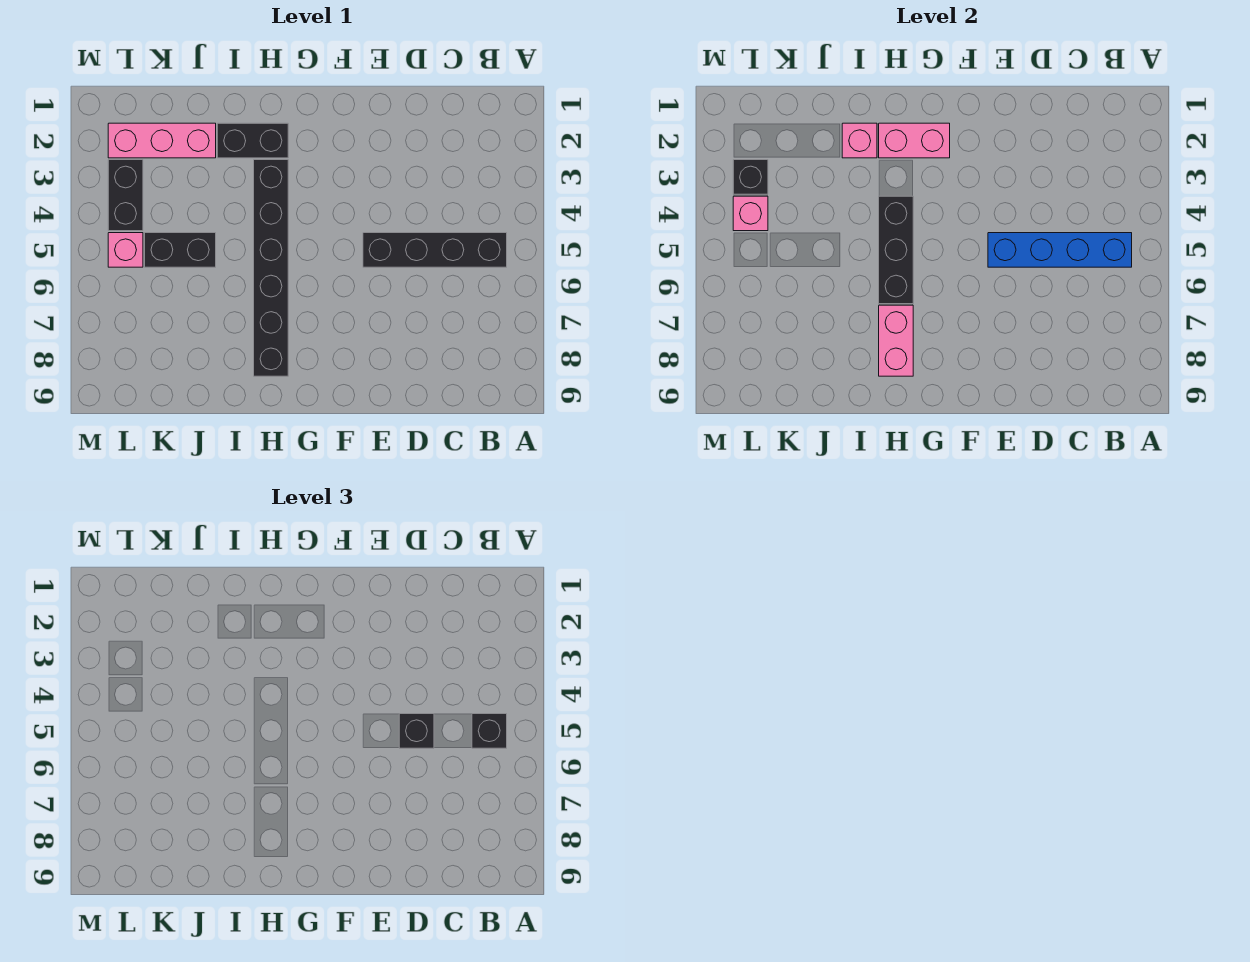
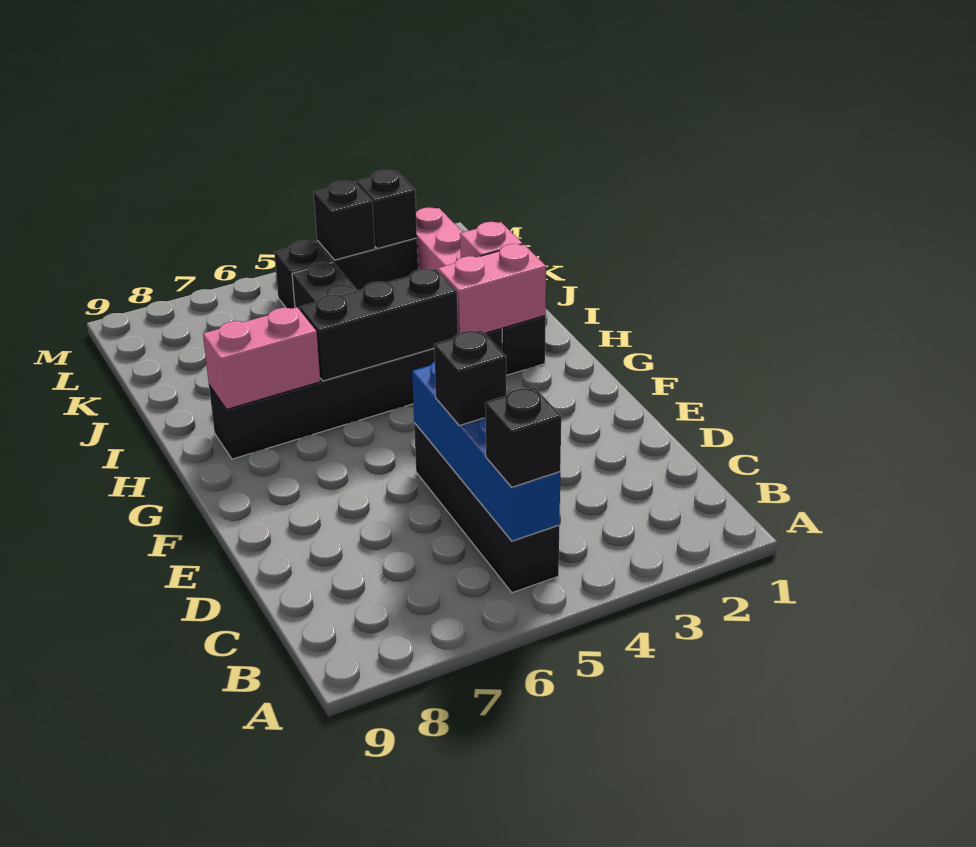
pink 1x2 brick [879,123,950,158] -> pink 1x2 brick turned to [438,244,546,334]
pink 1x1 brick [733,196,768,231] -> black 1x1 brick [314,181,375,260]
pink 1x1 brick [108,233,143,267] -> black 1x1 brick [274,241,333,309]

